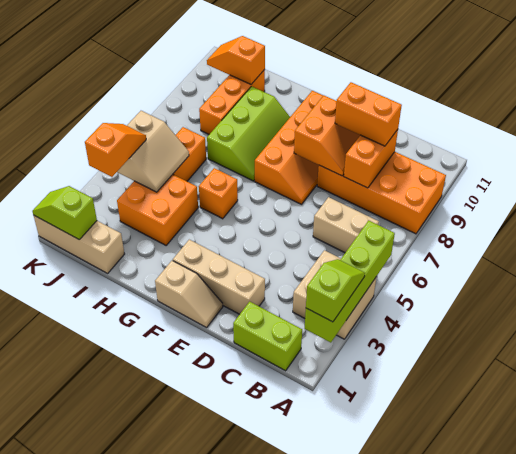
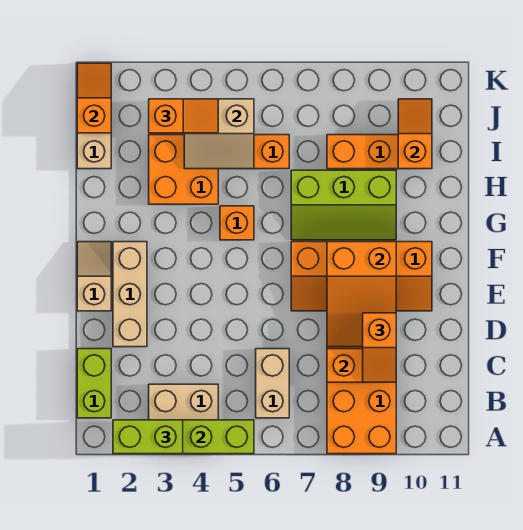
lime 1x2 slope [306,259,365,322] -> lime 1x2 brick [113,420,183,454]
orange 1x2 brick [335,82,402,146] -> orange 1x2 slope [363,313,396,382]
orange 2x2 slope [294,95,360,176] -> orange 2x3 slope [327,242,396,347]
tan 1x2 slope [155,261,223,328] -> tan 1x2 slope turned to [77,242,111,311]
lime 1x2 slope [32,186,97,240] -> orange 1x2 slope [77,63,111,133]

